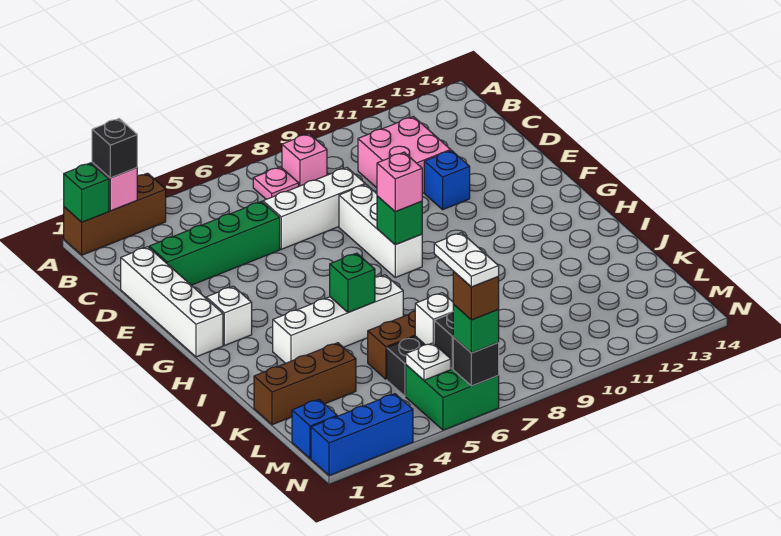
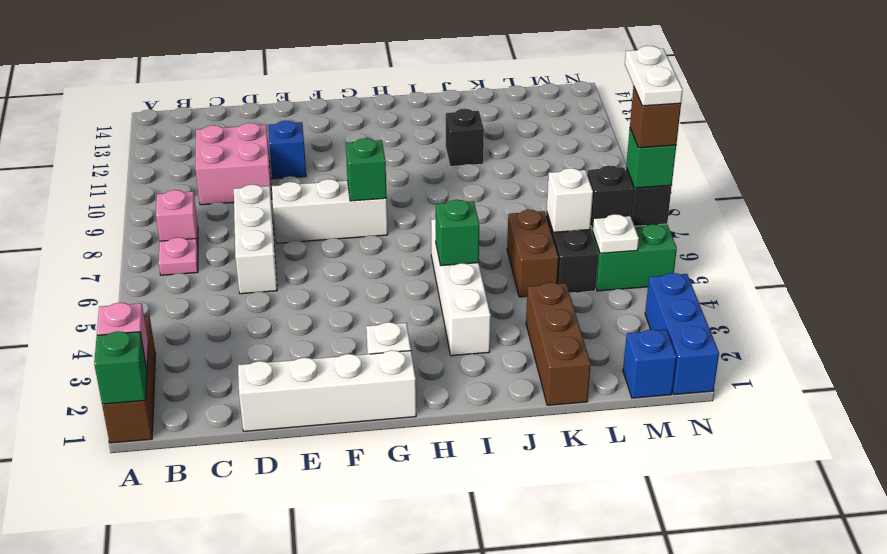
black 1x1 brick [92,119,137,178] -> black 1x1 brick moved to [446,109,484,166]
green 1x4 brick [149,201,280,285] -> none
pink 1x1 brick [377,152,422,212] -> none
white 1x2 plate [434,233,499,287] -> white 1x2 plate turned to [625,46,683,106]

